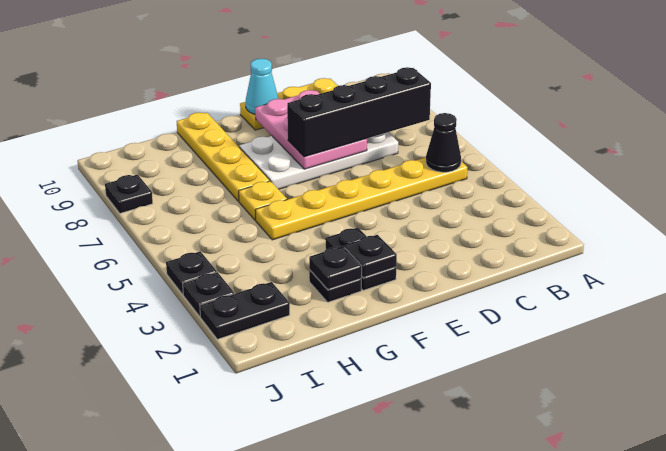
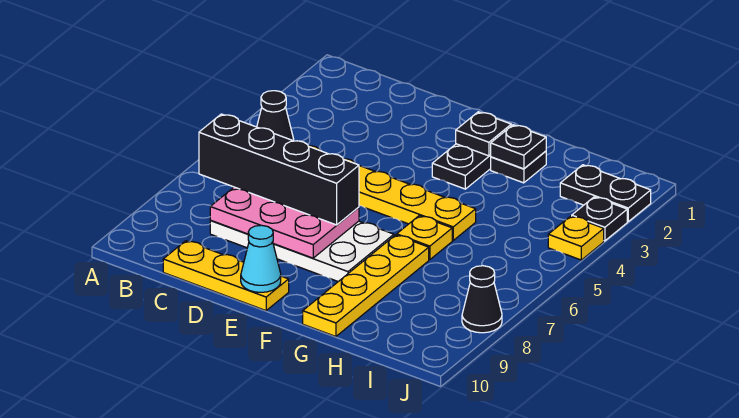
pink 2x3 plate [255,90,367,169] -> pink 2x3 plate turned to [210,187,359,258]
black 1x1 plate [166,251,217,294] -> yellow 1x1 plate [548,216,604,260]
black 1x1 plate [105,175,153,213] -> black 1x1 cone [462,266,502,333]

